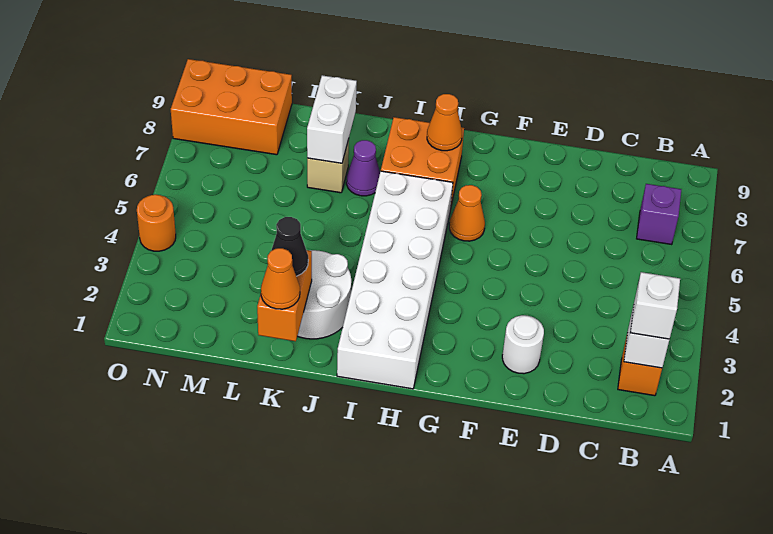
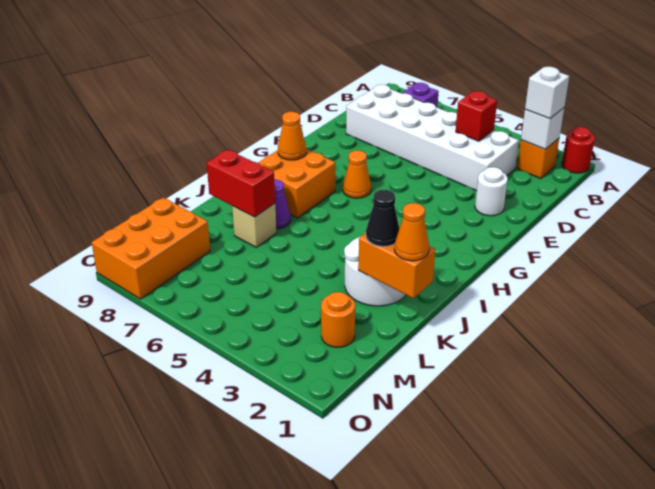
none -> red 1x1 round brick [562,127,595,173]
none -> red 1x1 brick [456,91,497,141]
white 2x6 brick [337,171,453,389] -> white 2x6 brick moved to [346,85,519,191]
white 1x2 brick [307,75,357,163] -> red 1x2 brick [207,150,275,217]
orange 1x1 round brick [137,195,176,251] -> orange 1x1 round brick moved to [321,292,355,347]

